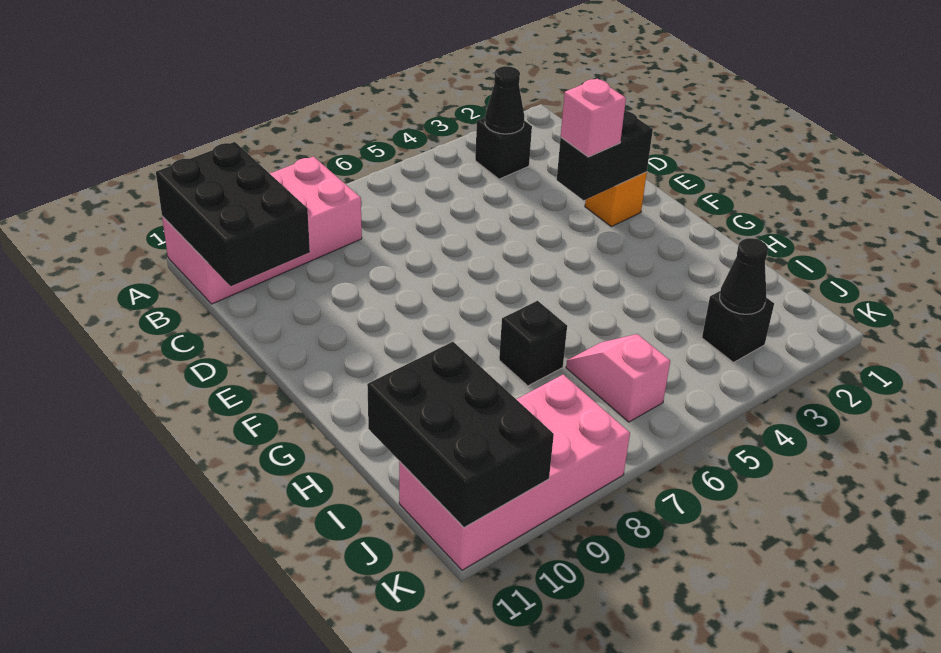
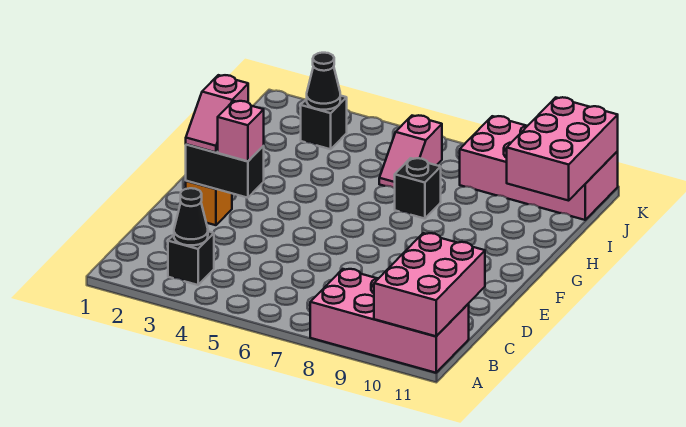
black 2x3 brick [156,142,310,286] -> pink 2x3 brick [374,233,485,336]
none -> pink 1x2 slope [186,75,248,153]
black 2x3 brick [367,342,554,527] -> pink 2x3 brick [507,97,618,201]

